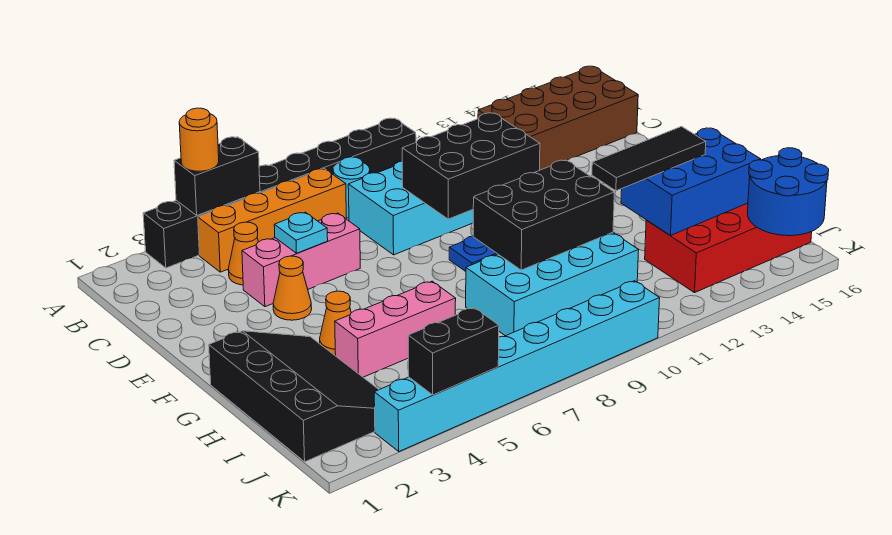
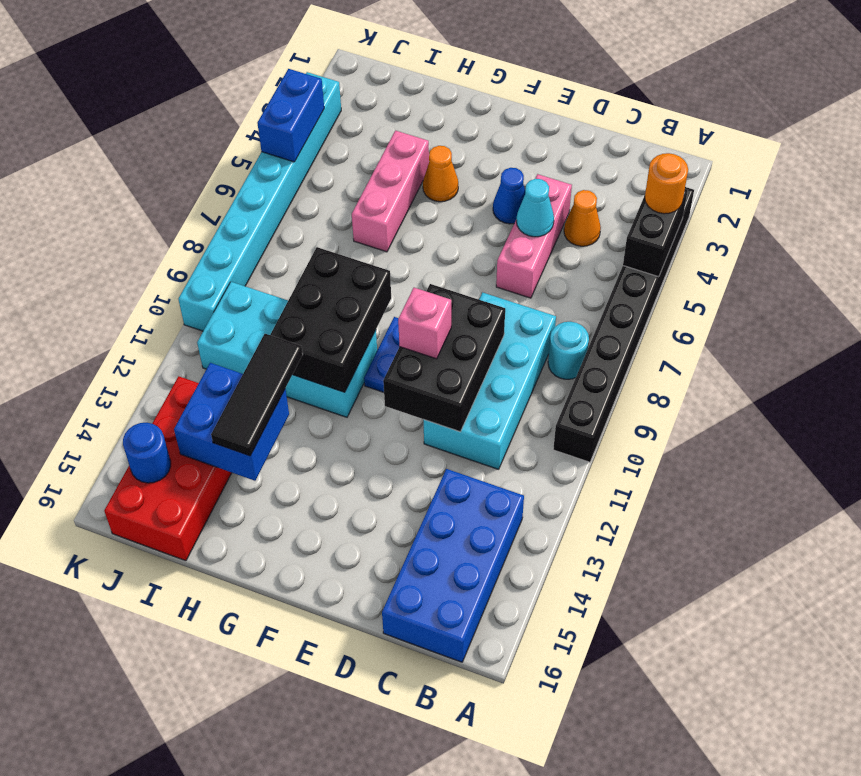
orange 1x4 brick [198,169,346,272] -> none
brown 2x4 brick [478,66,638,170] -> blue 2x4 brick [382,469,524,662]
cyan 1x1 plate [274,212,328,253] -> cyan 1x1 cone [517,179,554,237]
orange 1x1 cone [273,256,312,320] -> blue 1x1 cone [493,168,525,224]
none -> pink 1x1 brick [398,288,451,359]
black 3x4 slope [209,331,379,462] -> none
cyan 2x4 brick [466,232,639,336] -> cyan 2x4 brick turned to [197,282,377,417]
blue 2x3 brick [621,128,761,235] -> blue 2x2 brick [174,363,289,481]
blue 2x2 round brick [748,148,829,236] -> blue 1x1 round brick [123,423,171,483]
black 1x2 brick [408,308,499,395] -> blue 1x2 brick [258,69,324,162]

